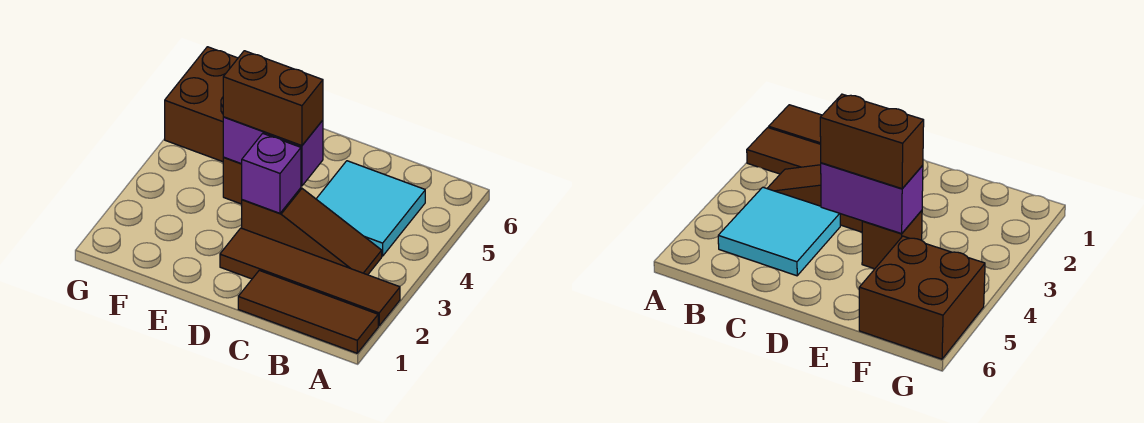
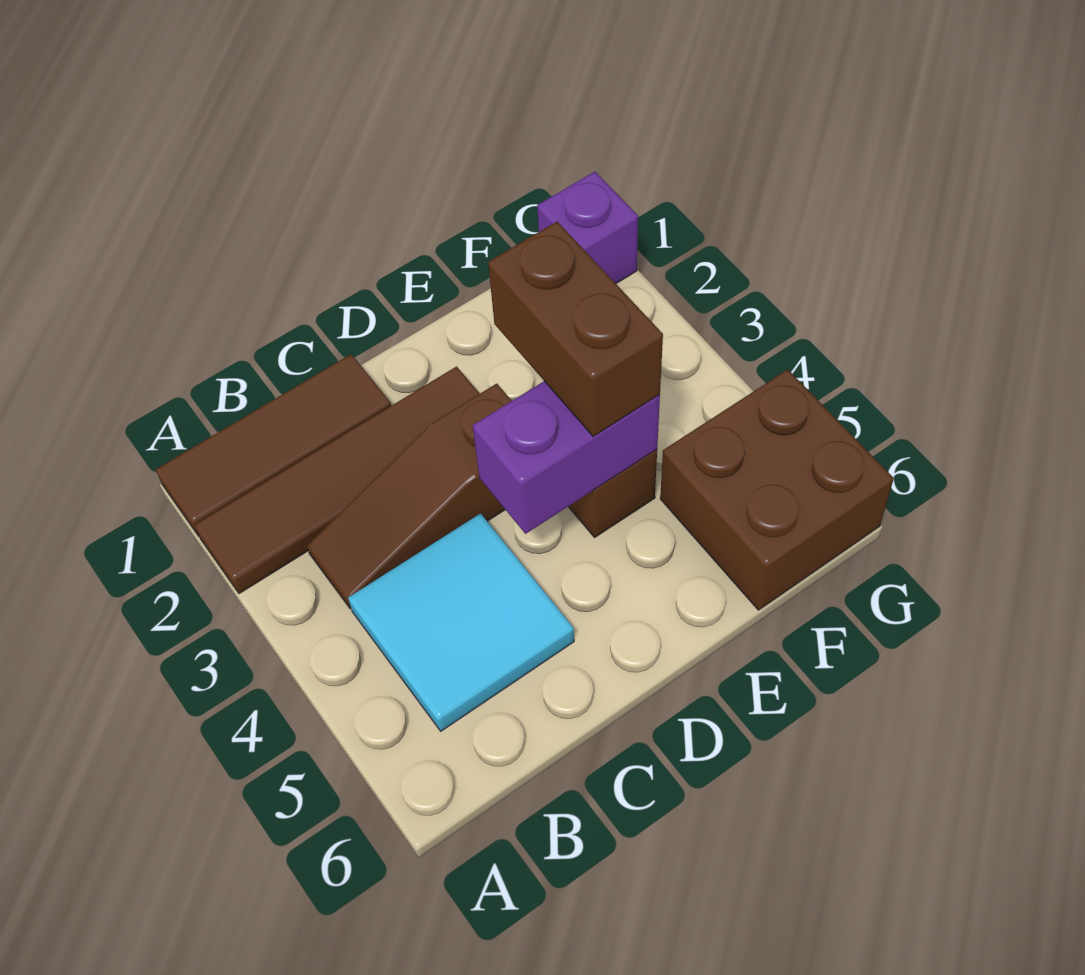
purple 1x1 brick [242,133,301,213] -> purple 1x1 brick moved to [537,172,638,283]
brown 1x2 brick [223,51,323,146] -> brown 1x2 brick turned to [488,222,663,437]

